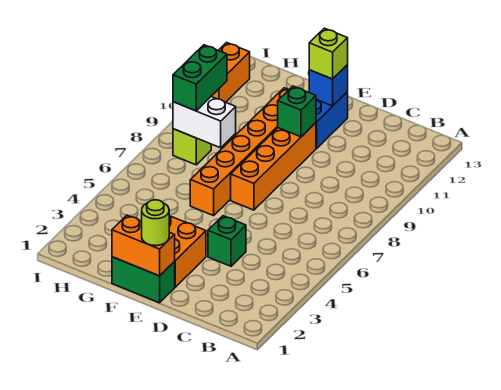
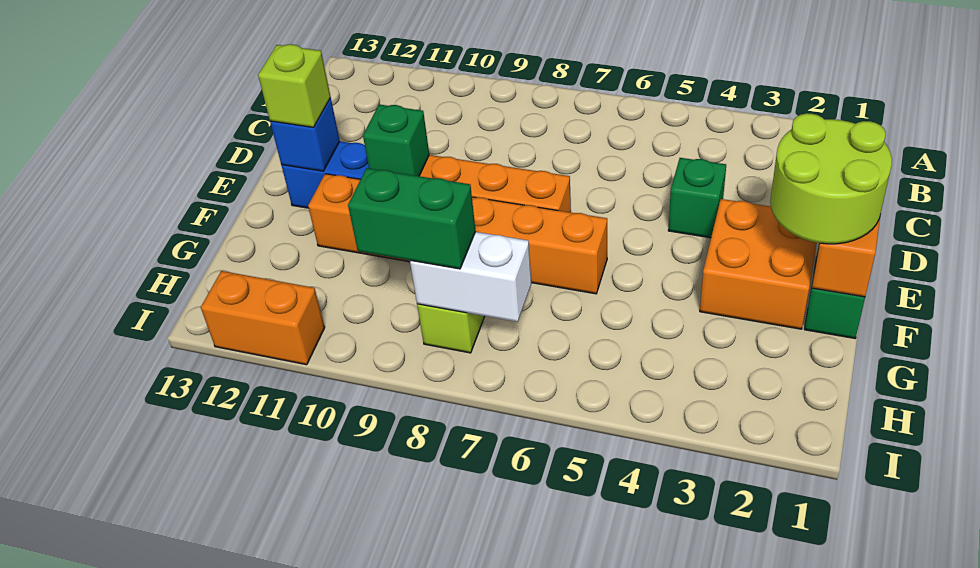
lime 1x1 round brick [142,200,169,246] -> lime 2x2 round brick [770,113,892,244]
white 1x2 brick [173,97,236,148] -> white 1x2 brick turned to [410,232,531,322]

